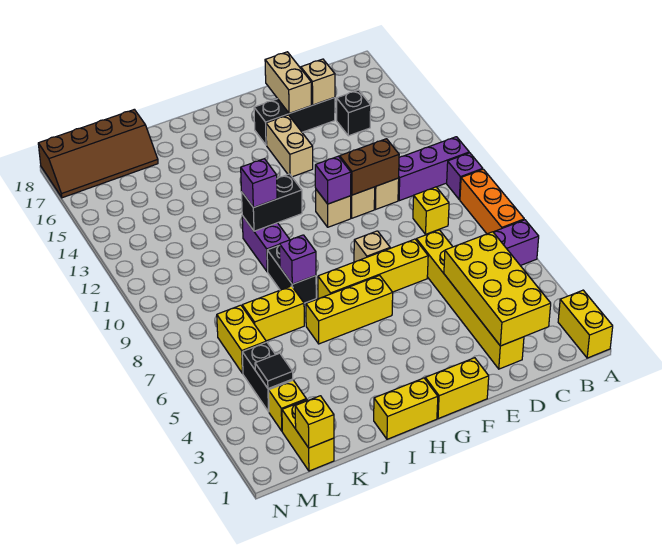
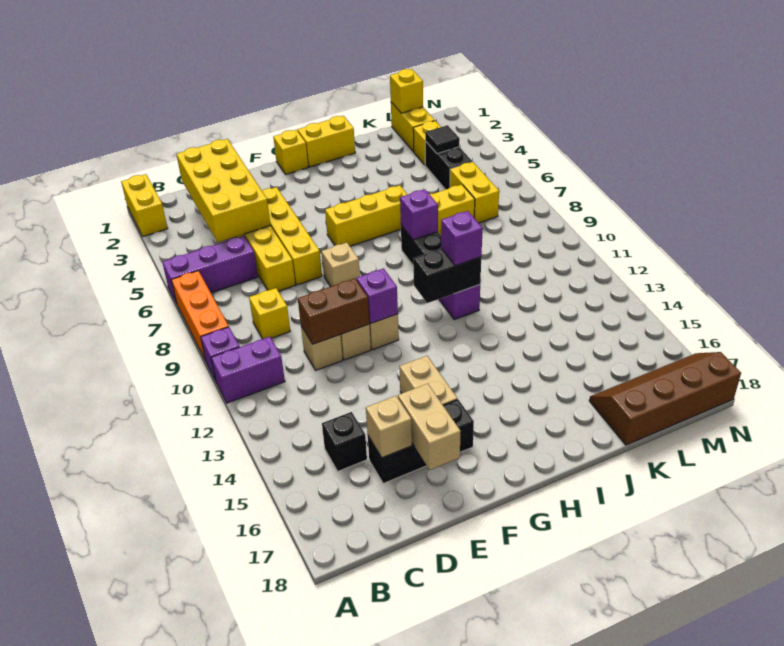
purple 1x3 brick [398,137,469,201] -> purple 1x2 brick [211,337,285,403]
yellow 1x4 brick [318,239,428,299] -> yellow 1x4 brick turned to [262,187,322,285]
yellow 1x2 brick [425,358,489,419] -> yellow 1x1 brick [273,130,308,174]

